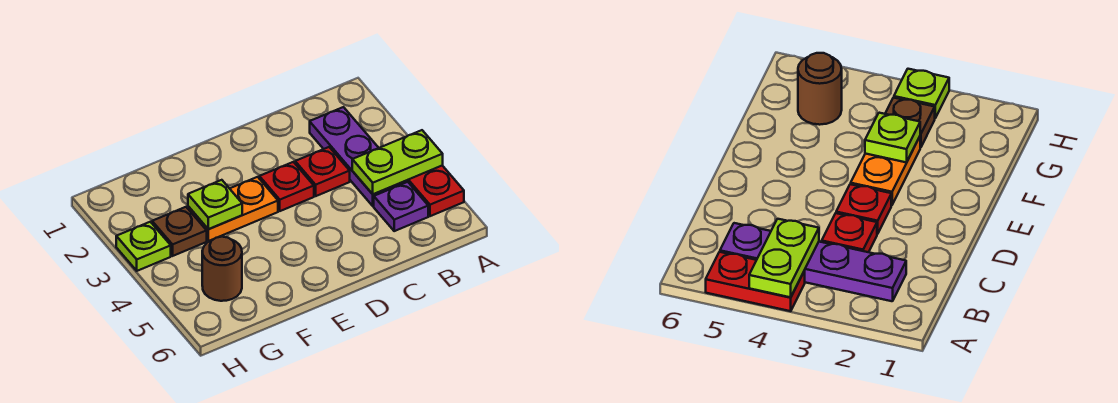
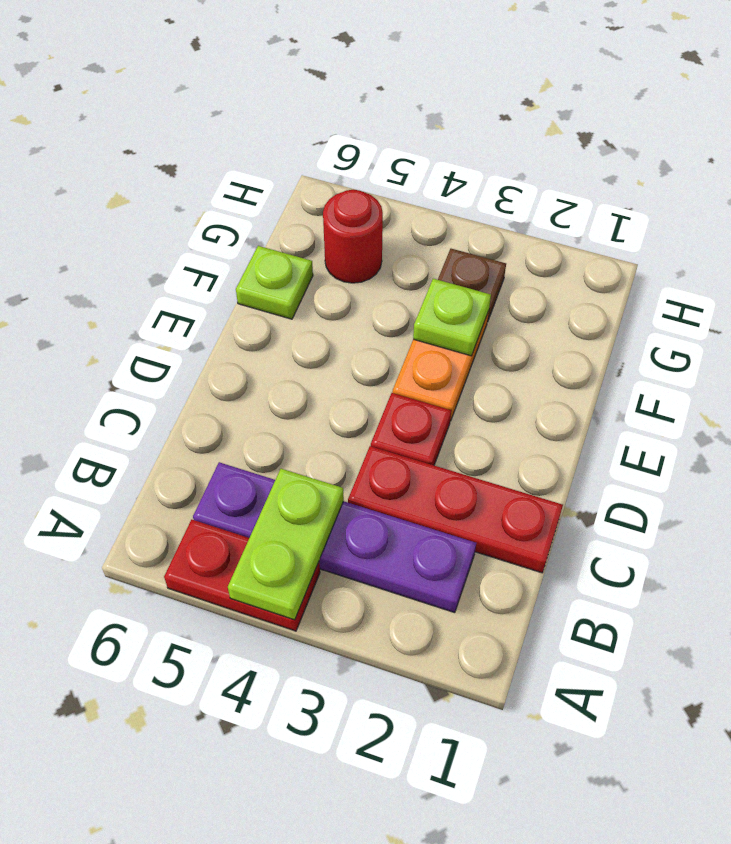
red 1x1 plate [295,147,350,196] -> red 1x3 plate [348,446,563,573]
brown 1x1 round brick [202,237,242,301] -> red 1x1 round brick [323,190,383,283]
lime 1x1 plate [116,222,171,271] -> lime 1x1 plate moved to [236,246,313,319]

